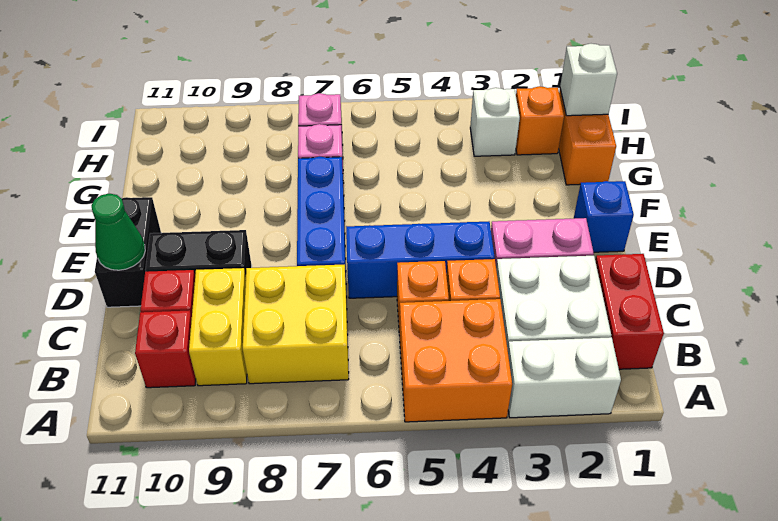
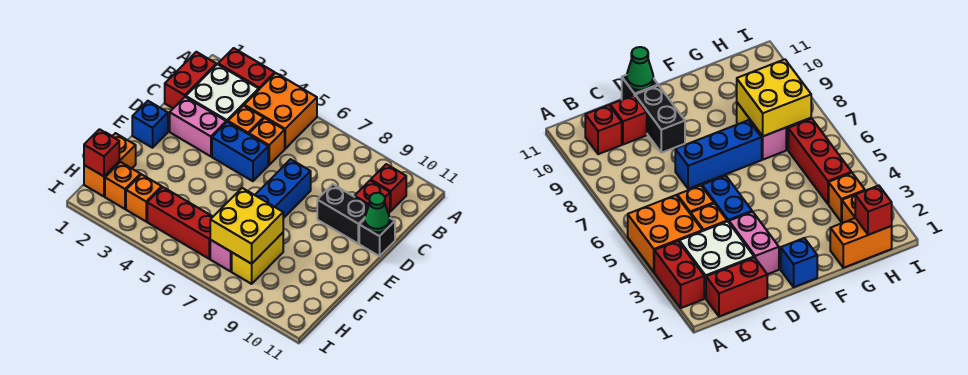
white 1x2 brick [508,337,621,418] -> red 1x2 brick [218,48,275,89]
yellow 2x2 brick [243,264,349,384] -> yellow 2x2 brick moved to [210,188,283,264]
yellow 1x2 brick [189,268,247,386] -> yellow 1x2 brick moved to [232,233,283,284]
blue 1x3 brick [346,222,495,298] -> blue 1x2 brick [212,122,268,181]
black 1x2 brick [95,197,161,307] -> black 1x1 brick [359,218,395,256]
white 1x1 brick [560,44,617,116] -> red 1x1 brick [84,129,119,176]
white 1x1 brick [470,88,520,156] -> orange 1x1 brick [126,175,162,221]
none -> red 1x3 brick [147,187,213,259]

